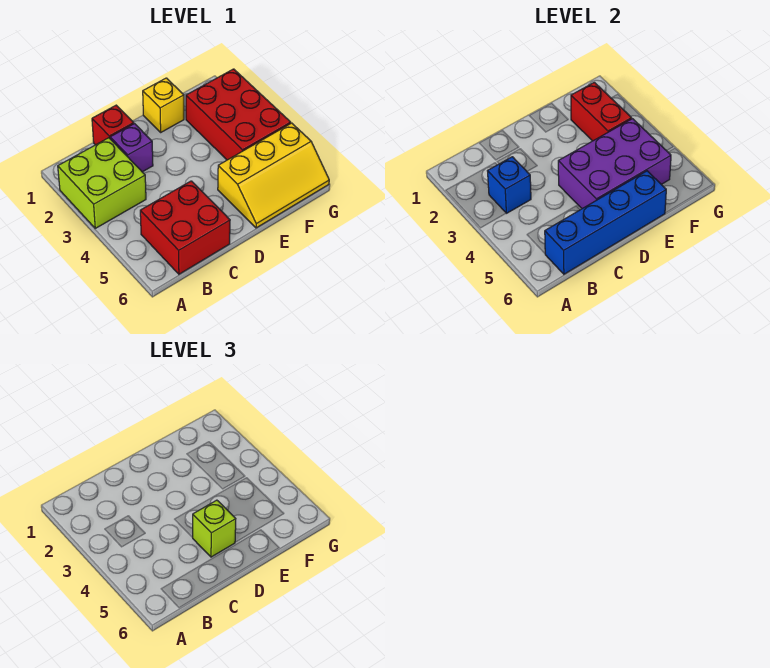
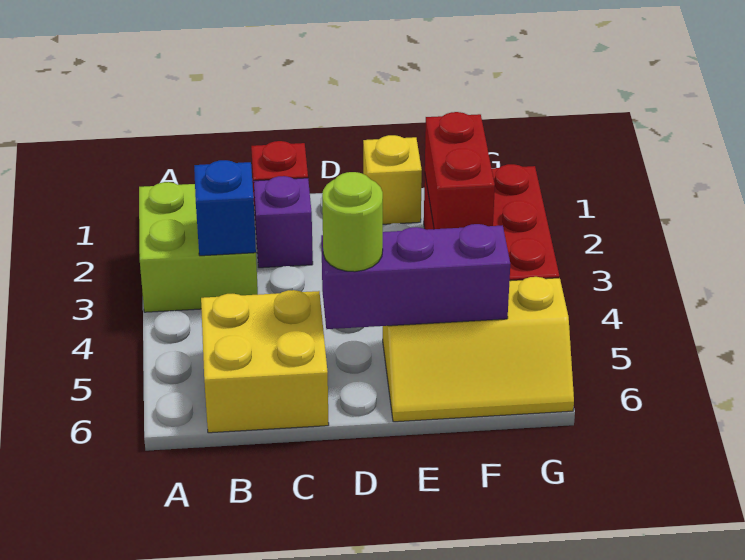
red 2x2 brick [140,181,230,274] -> yellow 2x2 brick [201,290,329,433]
blue 1x4 brick [545,171,666,274] -> none
purple 2x3 brick [558,119,671,209] -> purple 1x3 brick [321,224,510,329]
lime 1x1 brick [193,500,236,557] -> lime 1x1 round brick [322,172,383,272]

